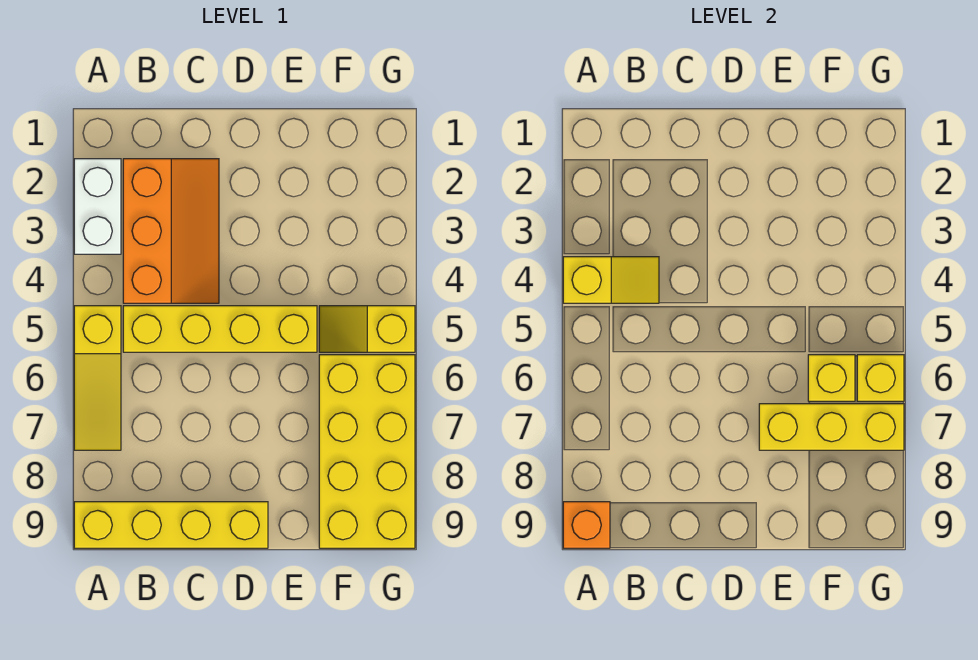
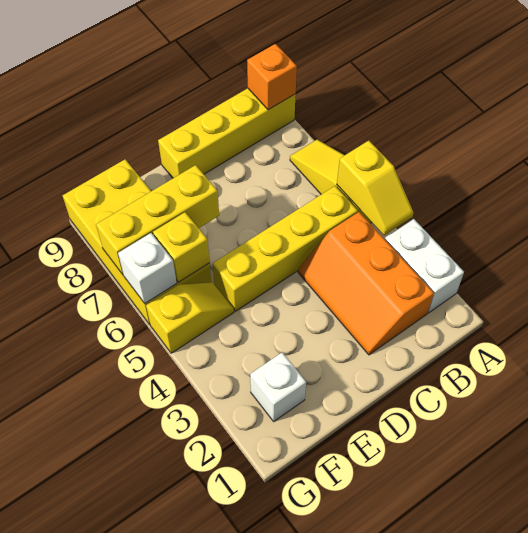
yellow 1x2 slope [563,257,659,303] -> yellow 1x2 slope turned to [337,141,413,235]
none -> white 1x1 brick [250,352,306,421]
yellow 1x1 brick [857,355,904,401] -> white 1x1 brick [118,233,177,303]

